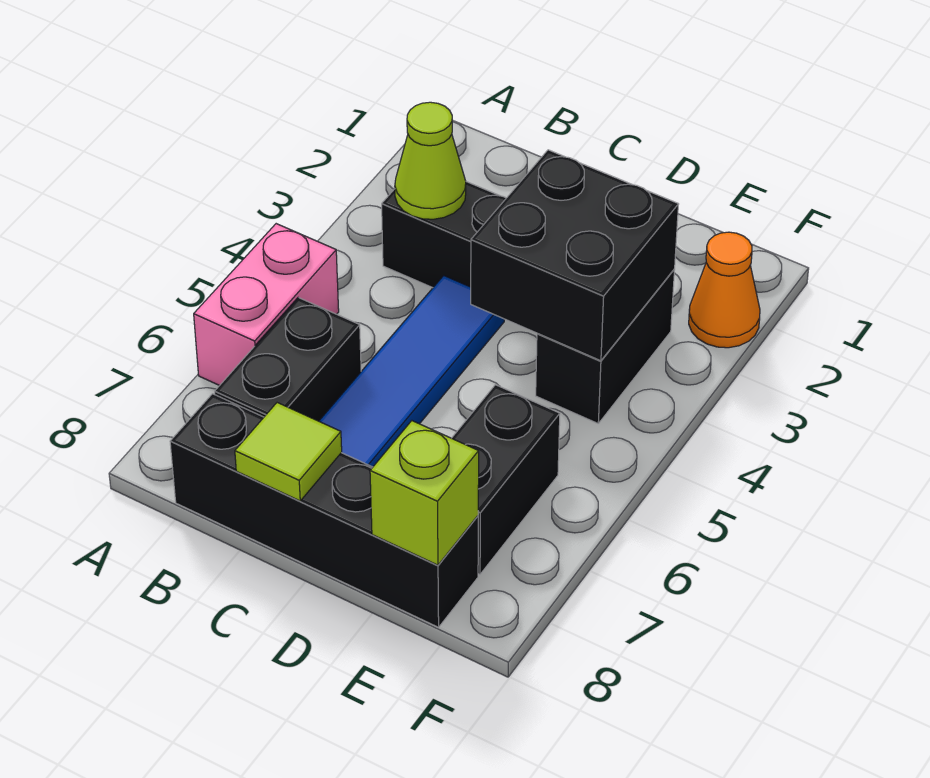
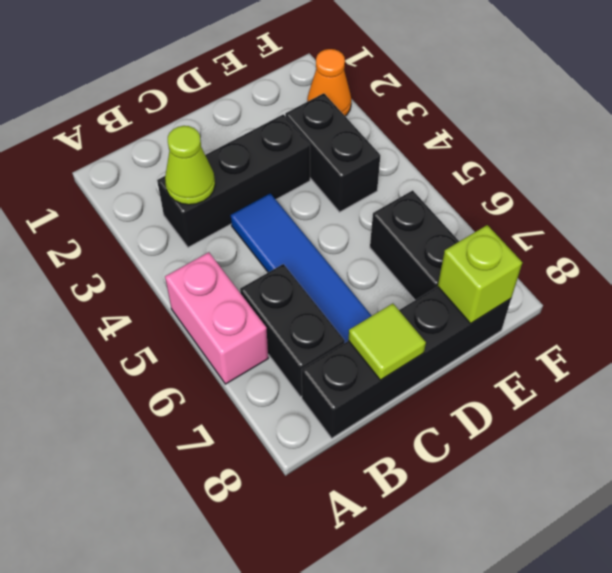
black 2x2 brick [471,150,679,361] -> none

